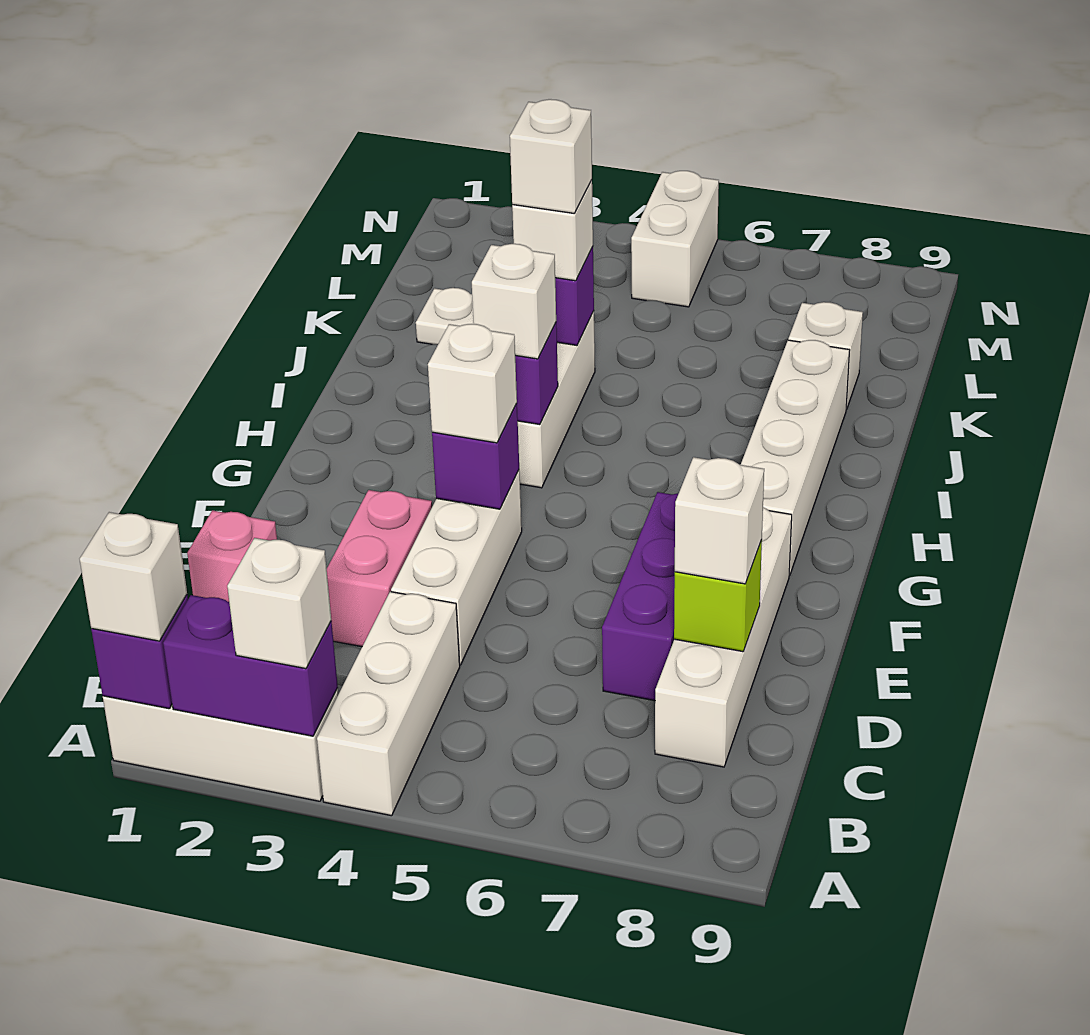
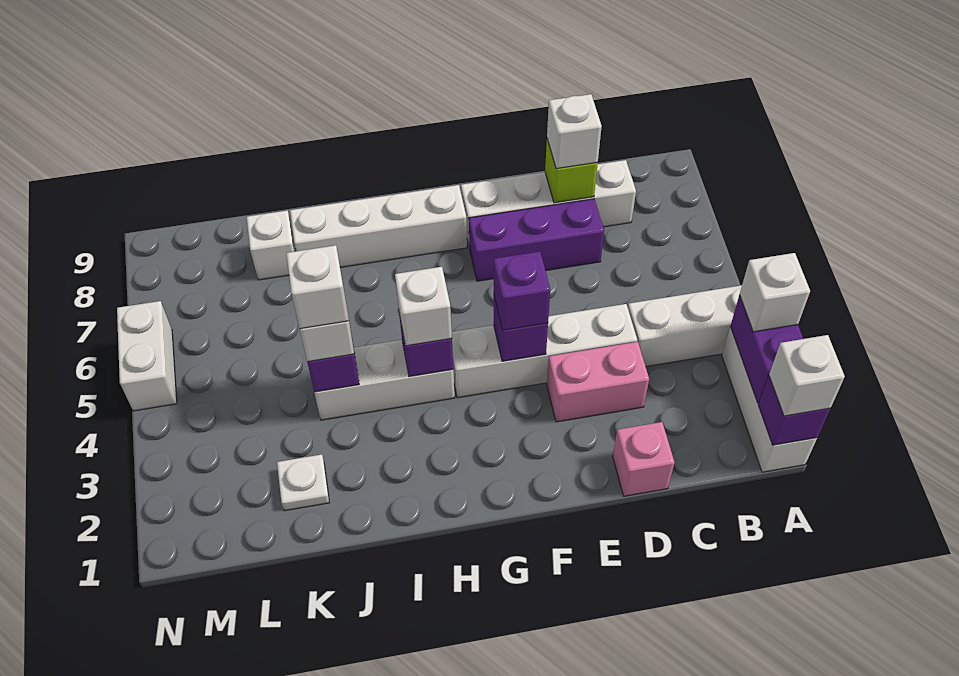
white 1x3 brick [391,471,522,665] -> white 1x4 brick [452,304,637,398]
white 1x1 brick [428,324,517,443] -> purple 1x1 brick [494,252,550,330]
white 1x2 brick [631,171,719,307] -> white 1x2 brick turned to [117,301,177,411]

